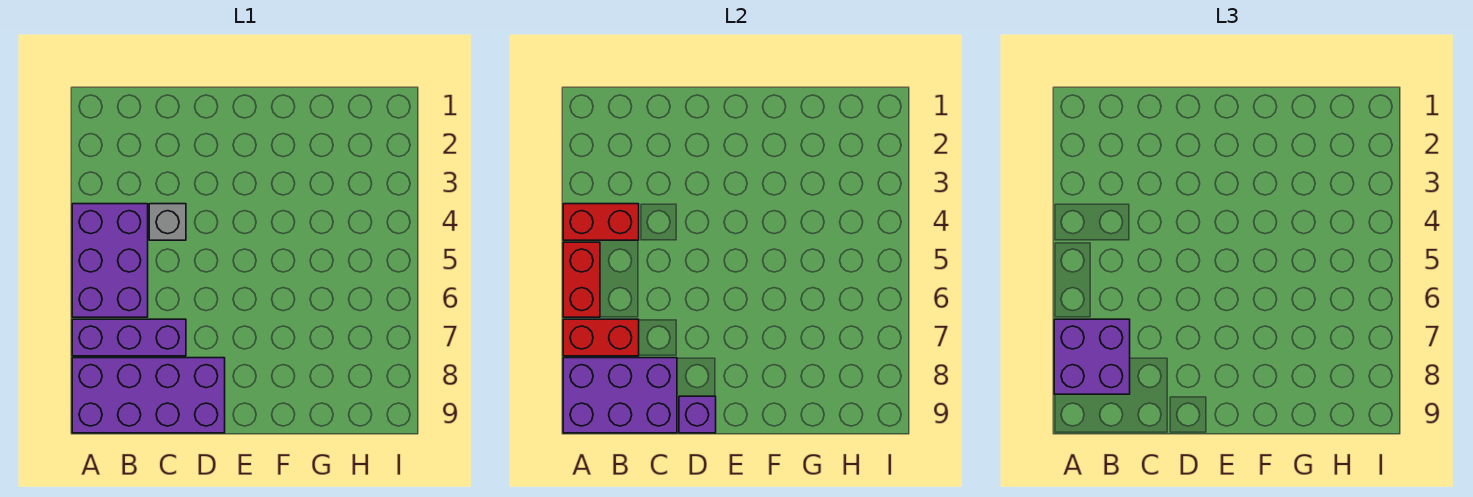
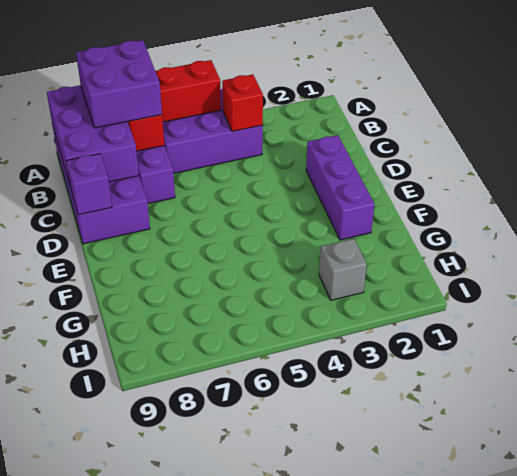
red 1x2 brick [563,204,639,240] -> red 1x1 brick [222,74,263,132]
grey 1x1 brick [149,204,186,240] -> grey 1x1 brick moved to [319,239,367,300]
none -> purple 1x3 brick [306,135,375,240]

